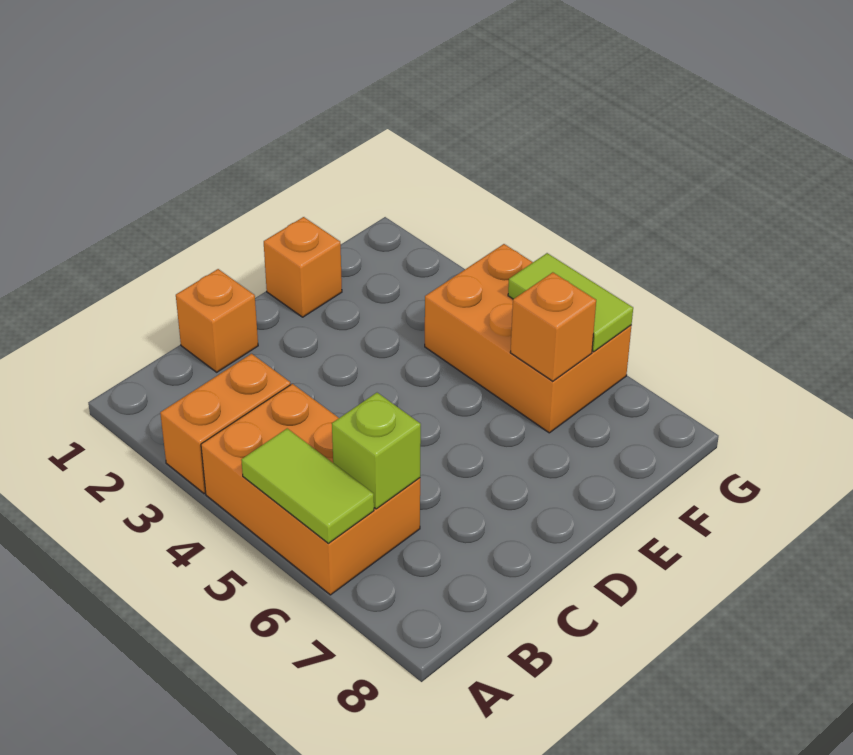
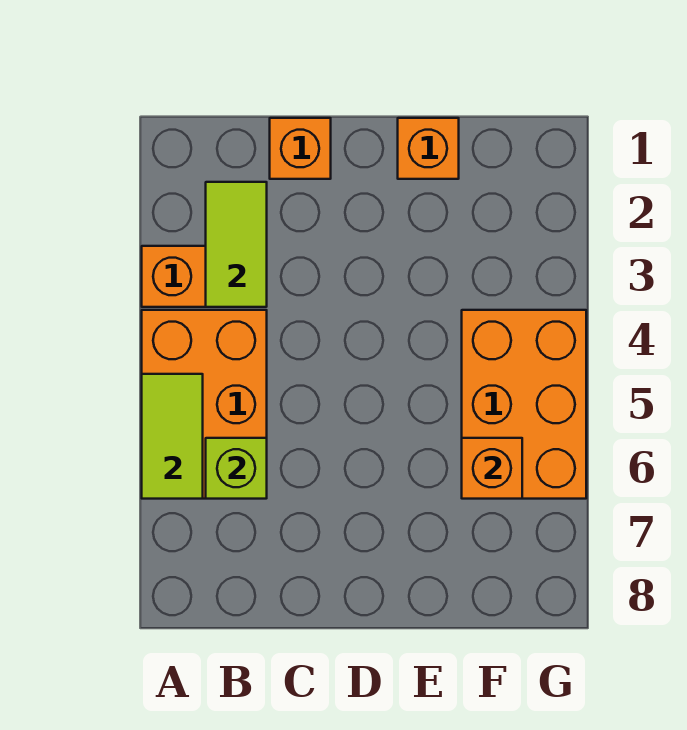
lime 1x2 tile [508,253,633,352] -> lime 1x2 tile moved to [206,182,267,307]

